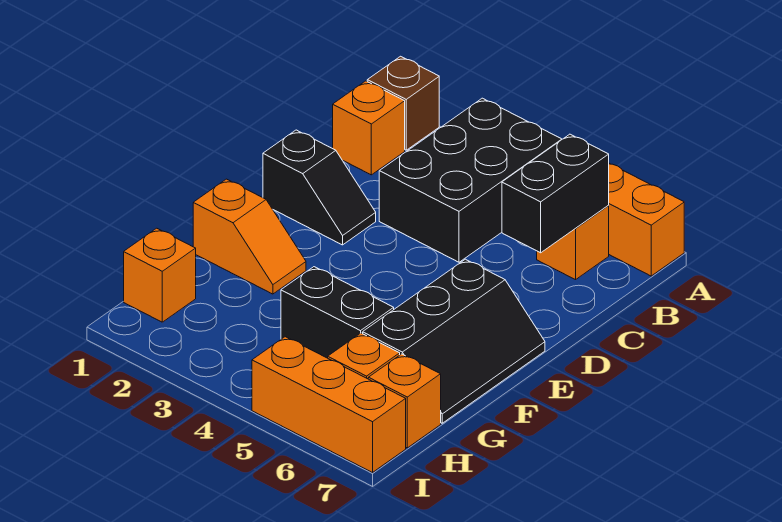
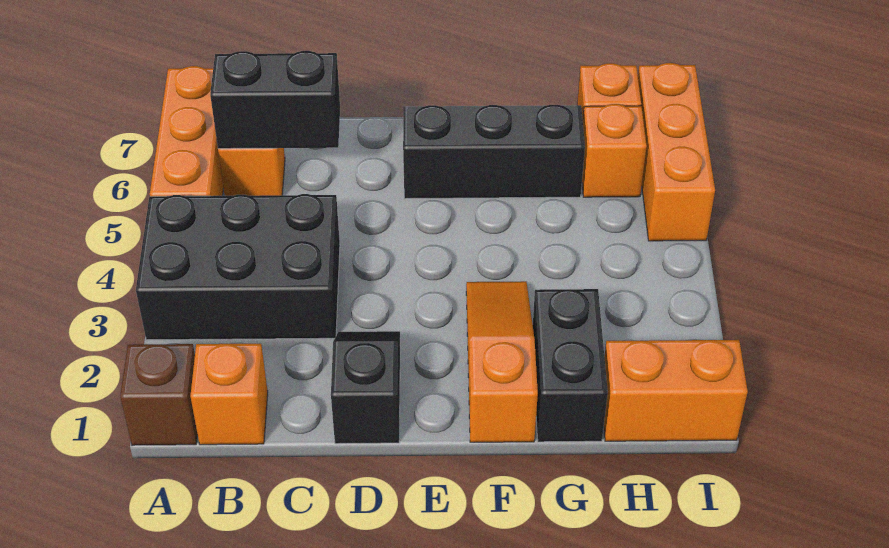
orange 1x2 slope [193,179,306,294] -> orange 1x3 slope [466,281,538,442]
black 1x2 brick [281,267,394,358] -> black 1x2 brick moved to [533,289,608,442]
orange 1x1 brick [124,228,196,322] -> orange 1x2 brick [604,340,748,441]

